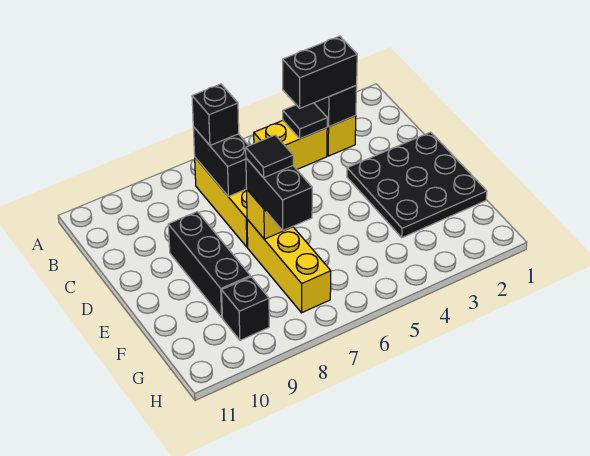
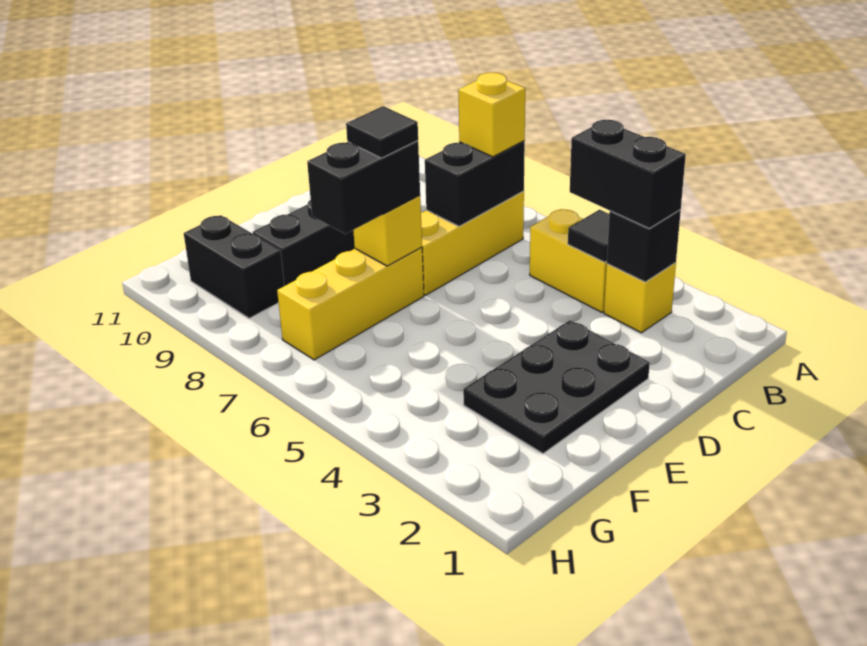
black 1x1 brick [192,84,239,145] -> yellow 1x1 brick [458,73,525,157]
black 3x3 plate [347,132,487,238] -> black 2x3 plate [463,320,650,454]
black 1x1 brick [222,277,269,340] -> black 1x2 brick [184,215,284,318]

